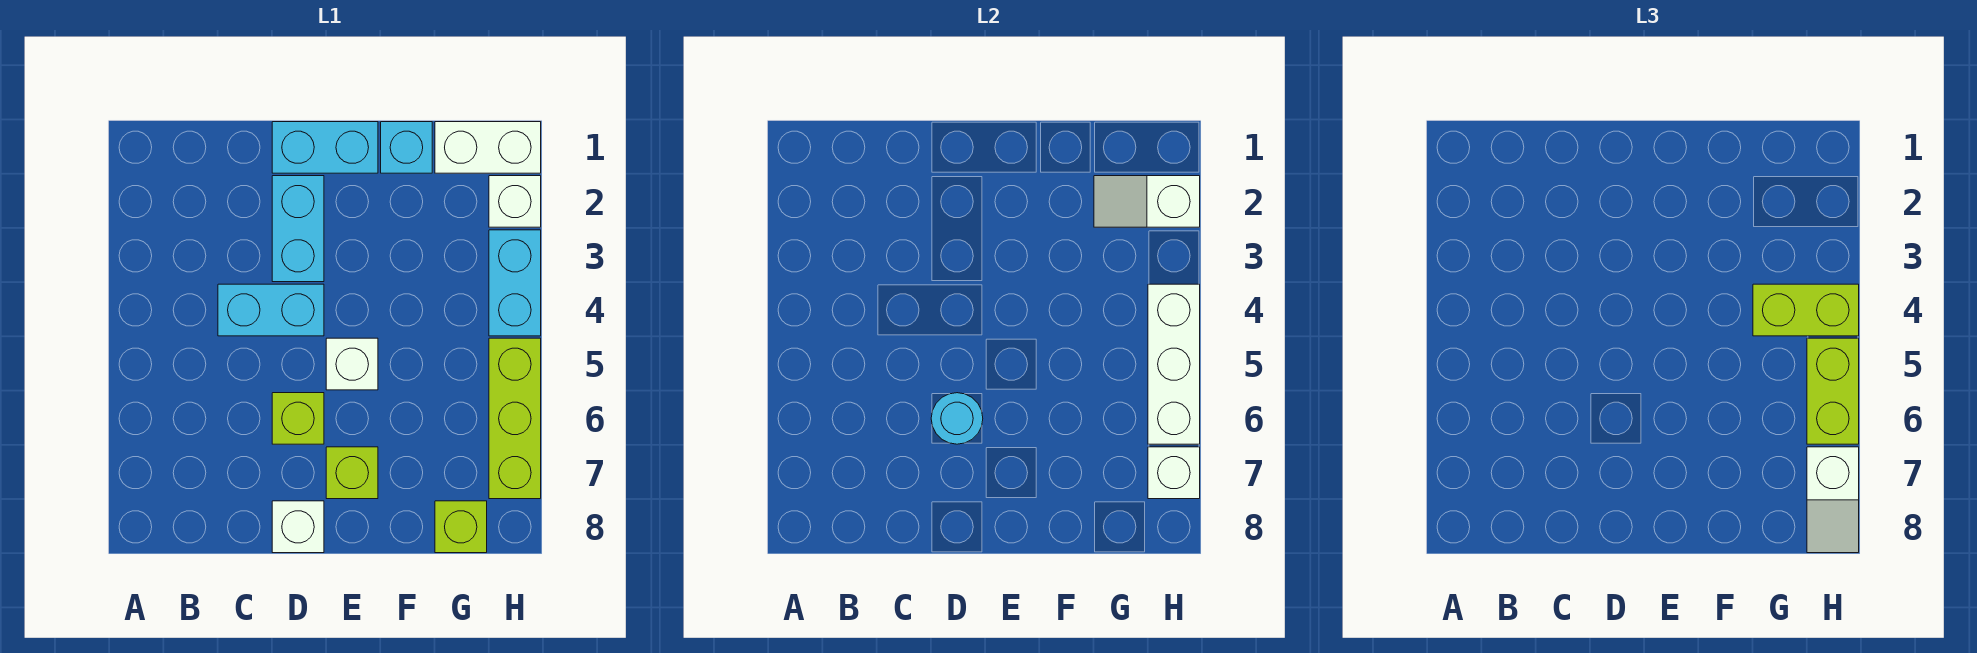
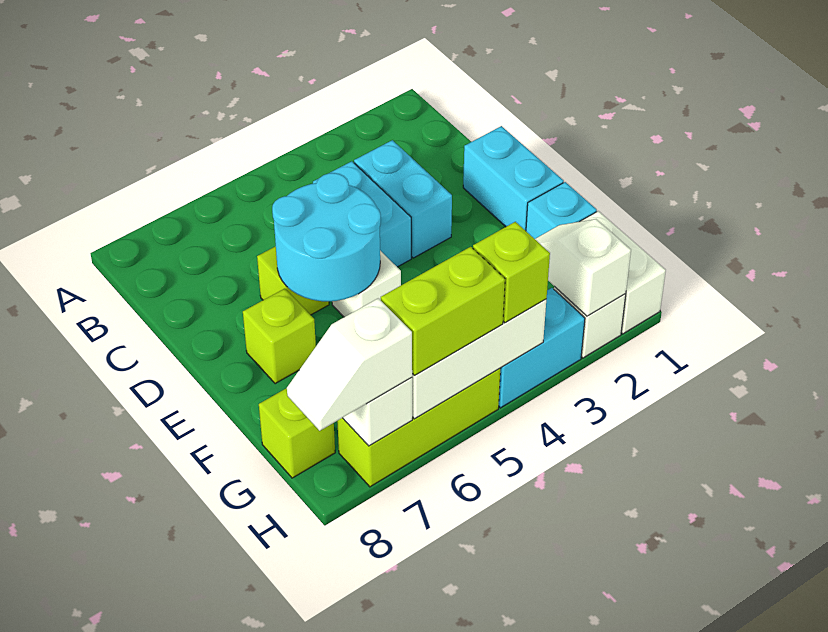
cyan 1x2 brick [272,176,324,282] -> cyan 1x2 brick turned to [354,140,452,258]
cyan 1x1 round brick [931,393,983,444] -> cyan 2x2 round brick [272,173,381,301]
white 1x1 brick [272,501,324,553] -> none
lime 1x2 brick [1753,284,1859,336] -> lime 1x1 brick [473,222,550,323]

